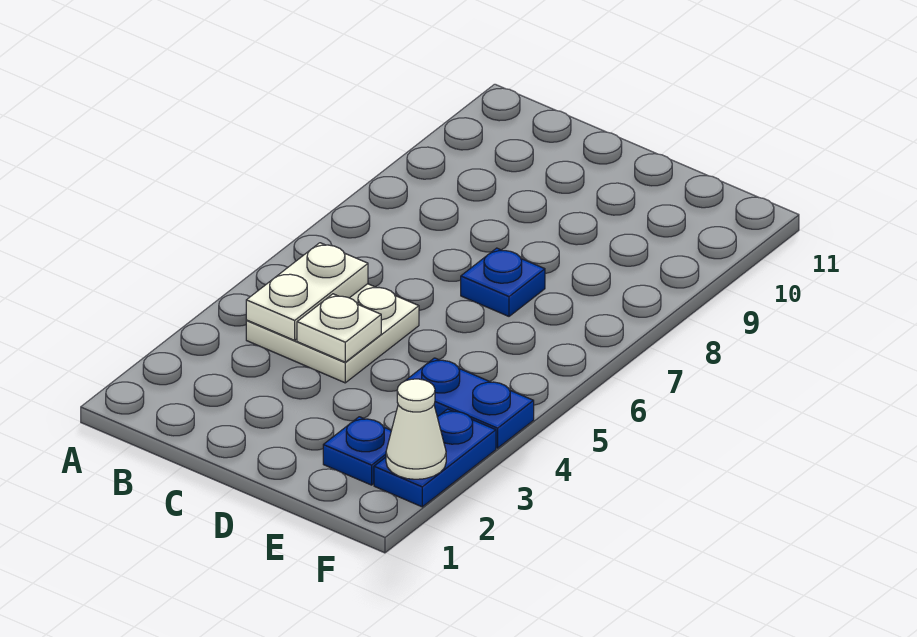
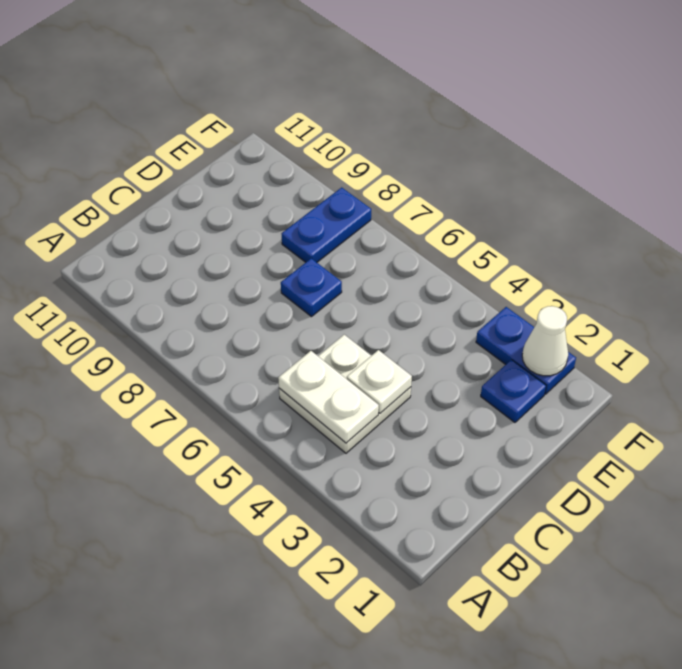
blue 1x2 plate [405,358,534,448] -> blue 1x2 plate moved to [282,187,371,262]

